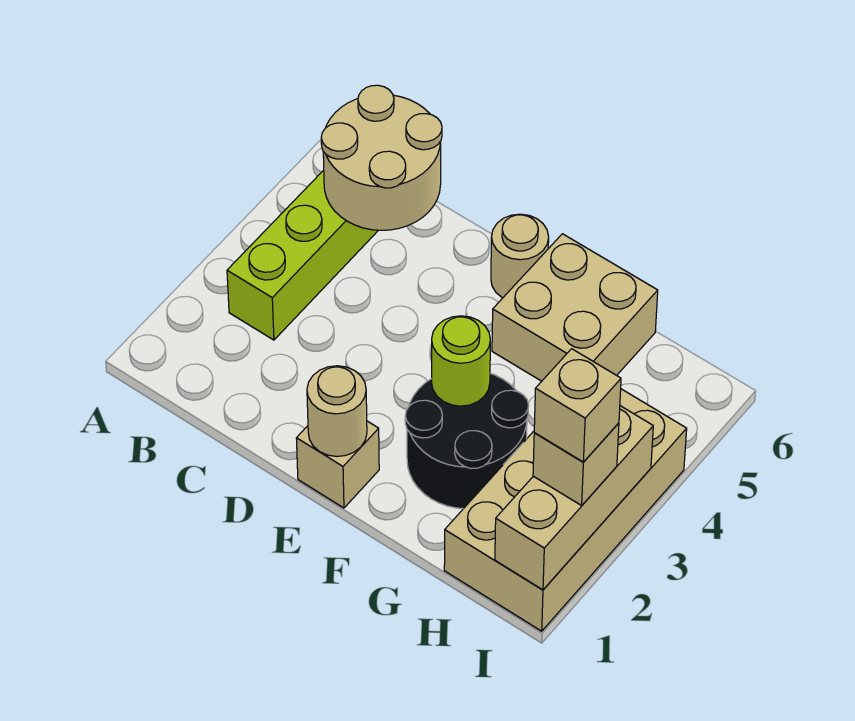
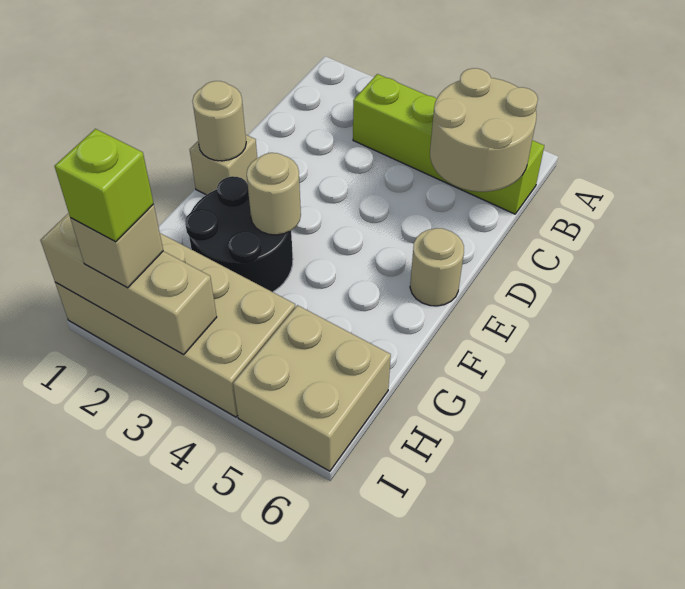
lime 1x1 round brick [432,316,490,406] -> tan 1x1 round brick [247,153,301,235]
tan 2x2 brick [492,234,658,381] -> tan 2x2 brick moved to [233,305,391,471]
tan 1x1 brick [534,349,621,462] -> lime 1x1 brick [55,129,154,242]

